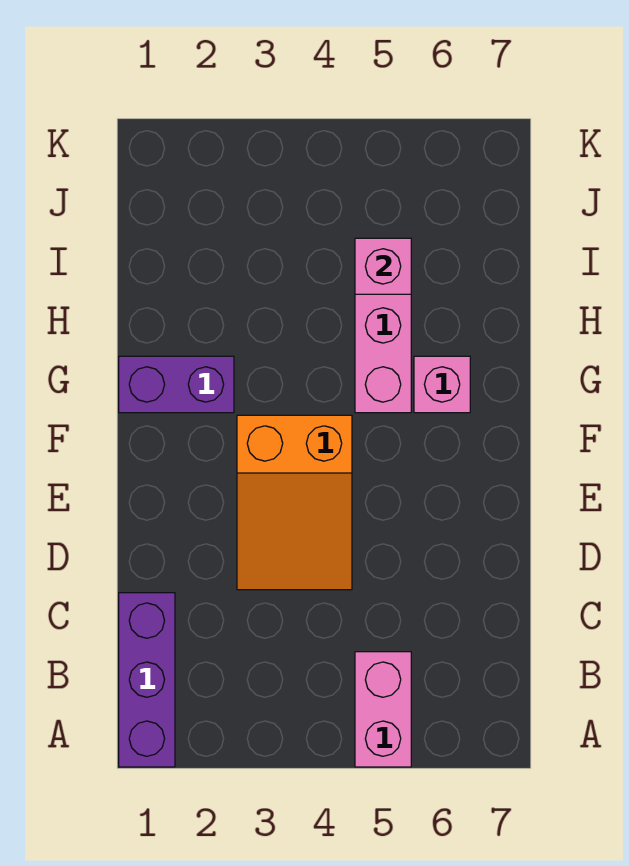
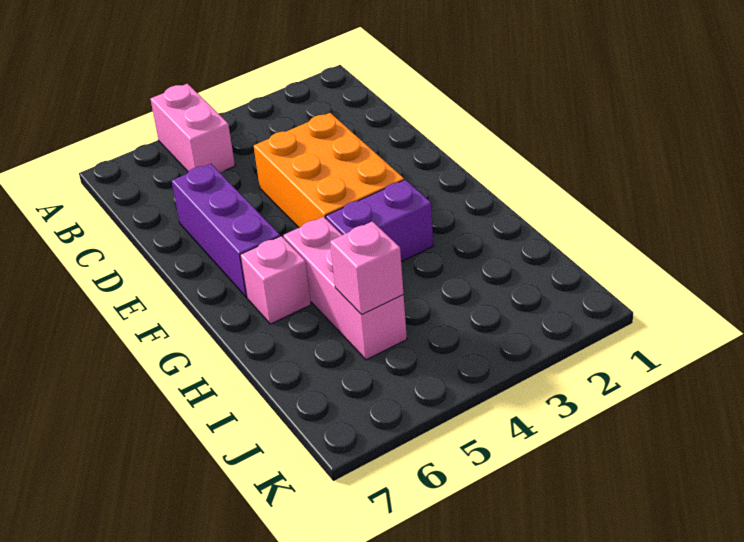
purple 1x3 brick [119,593,175,767] -> purple 1x3 brick moved to [172,164,280,297]
orange 2x3 slope [237,415,352,590] -> orange 2x3 brick [254,113,404,228]
purple 1x2 brick [119,356,234,413] -> purple 1x2 brick moved to [326,180,433,262]

